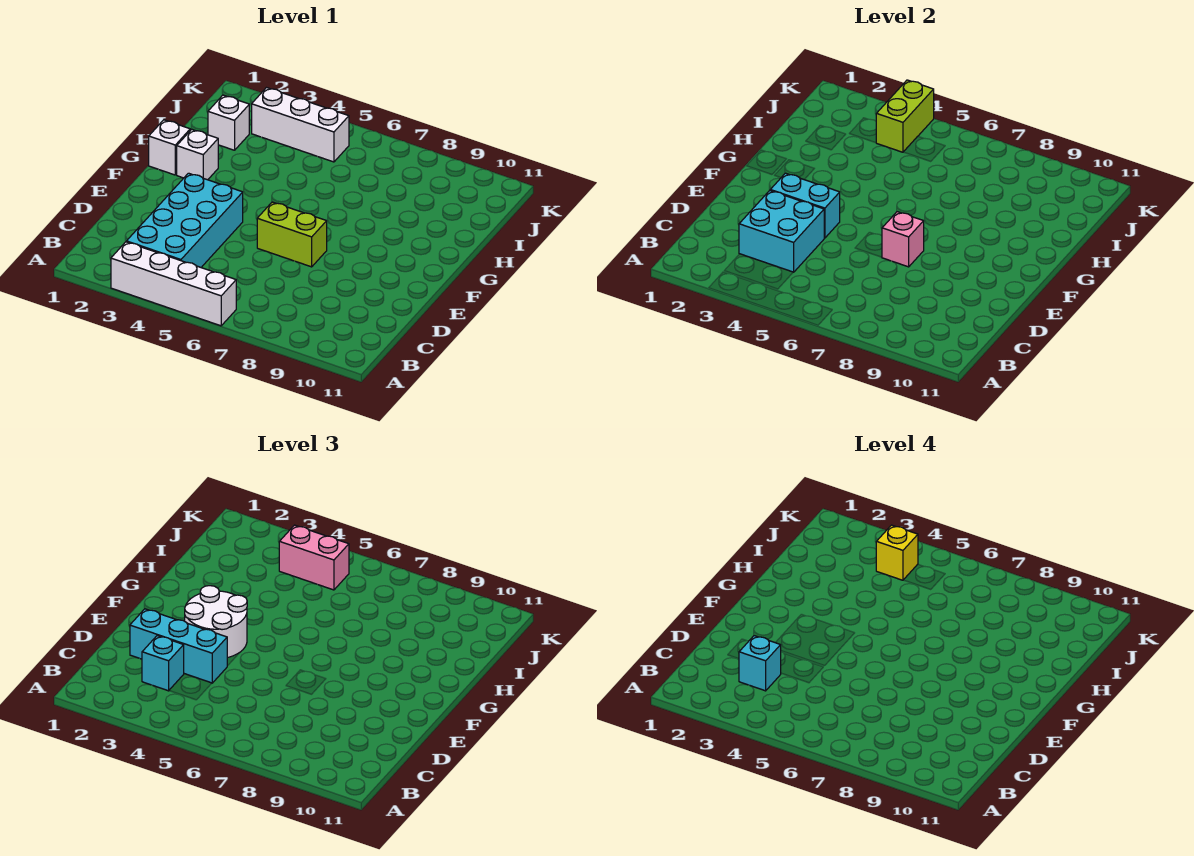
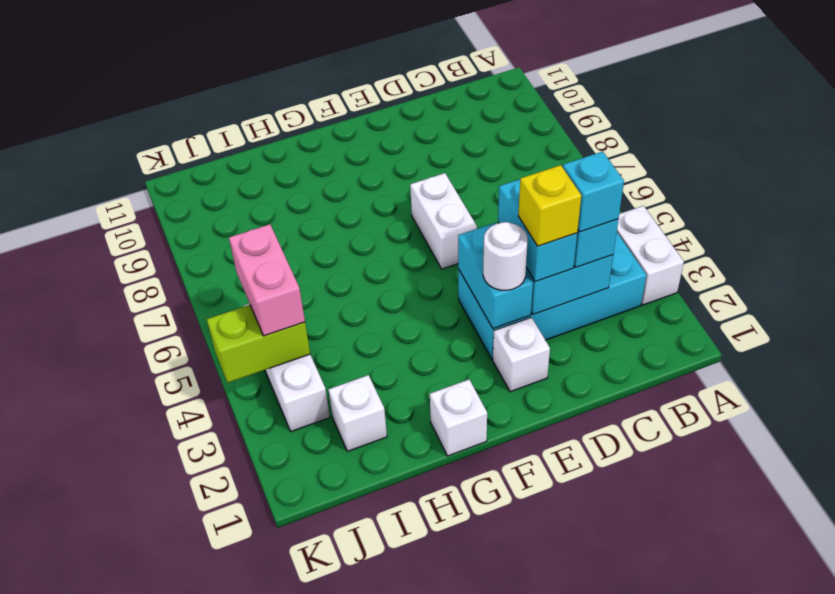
white 1x4 brick [111,242,236,326] -> white 1x2 brick [617,206,684,305]
cyan 1x3 brick [130,609,228,683] -> cyan 1x2 brick [498,179,577,282]
white 2x2 round brick [185,586,247,658] -> white 1x1 round brick [483,222,528,290]
lime 1x2 brick [257,202,327,267] -> white 1x2 brick [410,173,477,269]
pink 1x1 brick [882,212,924,267] -> none
white 1x1 brick [177,129,218,180] -> white 1x1 brick moved to [493,317,550,392]
yellow 1x1 brick [876,525,918,580] -> yellow 1x1 brick moved to [518,165,581,246]

